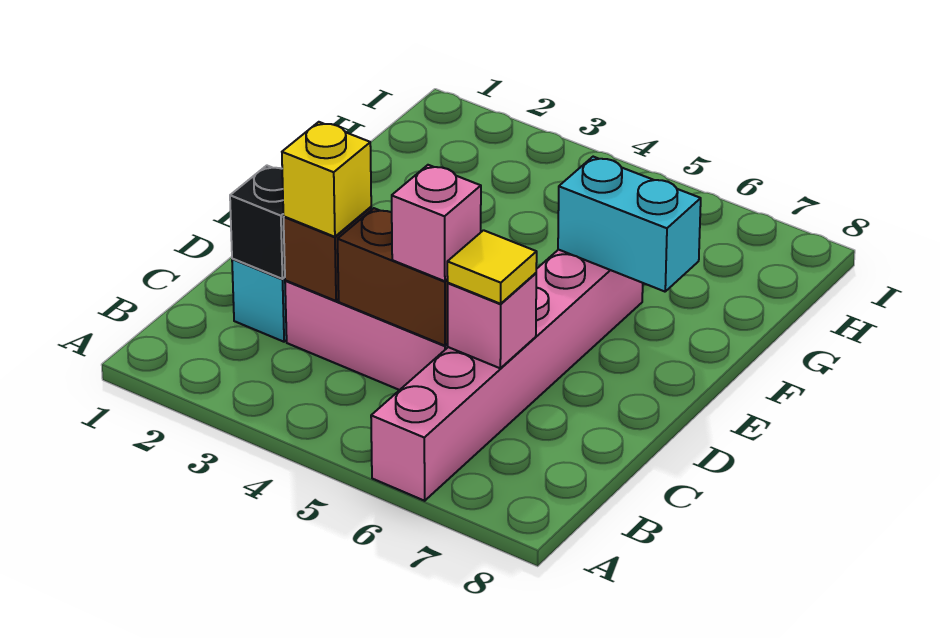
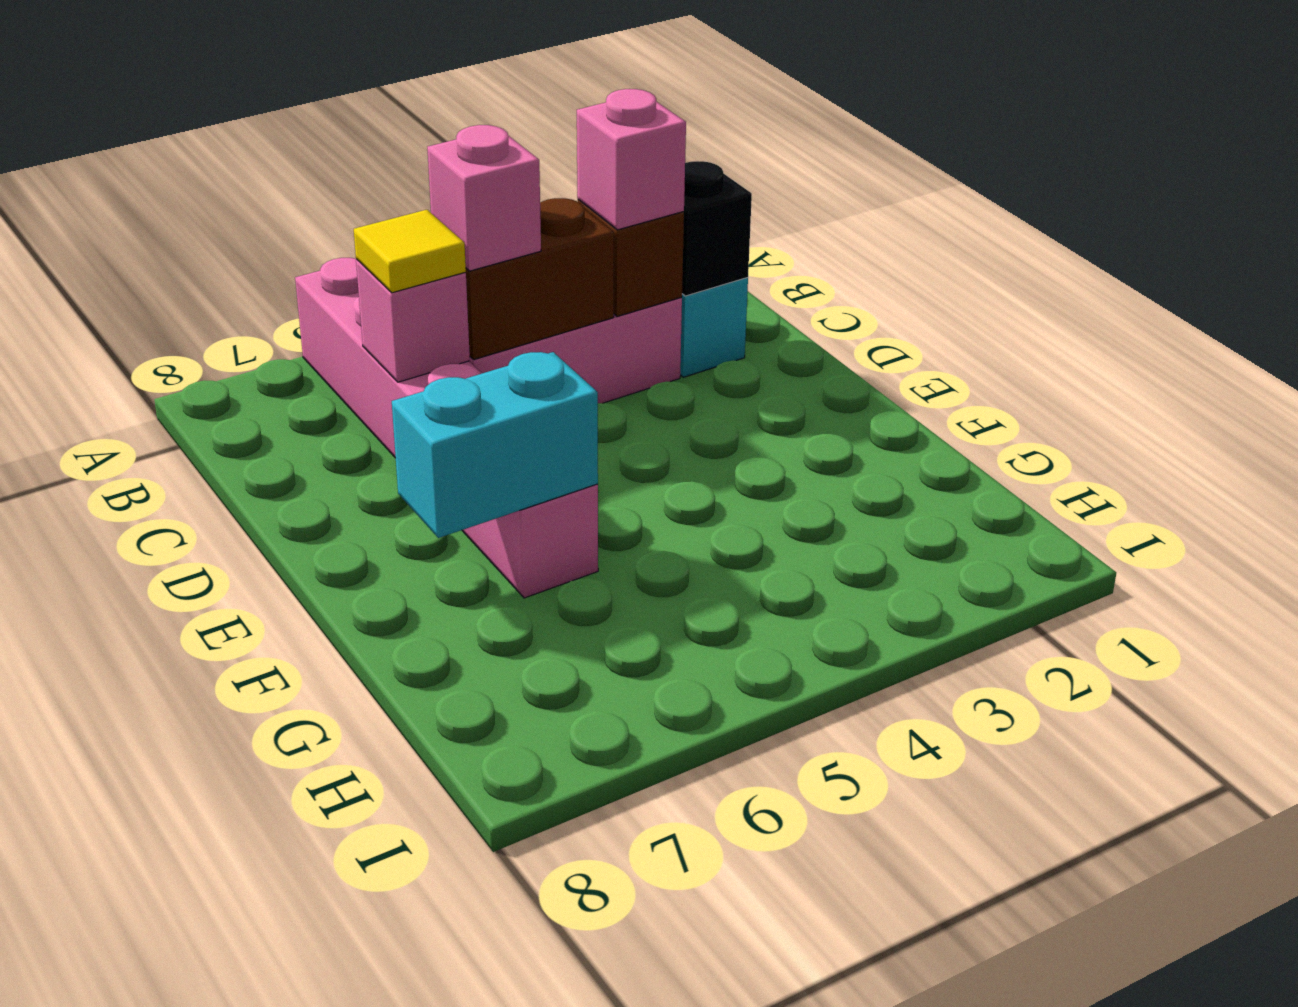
yellow 1x1 brick [282,122,371,237] -> pink 1x1 brick [577,89,686,230]

